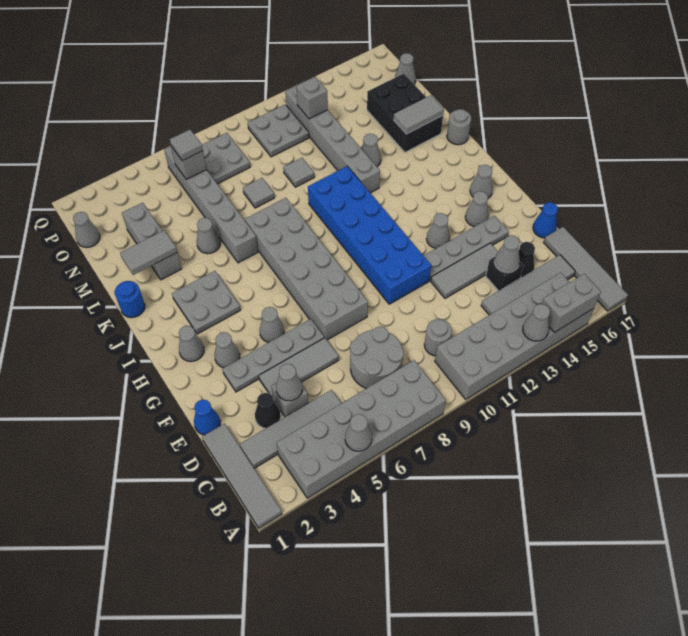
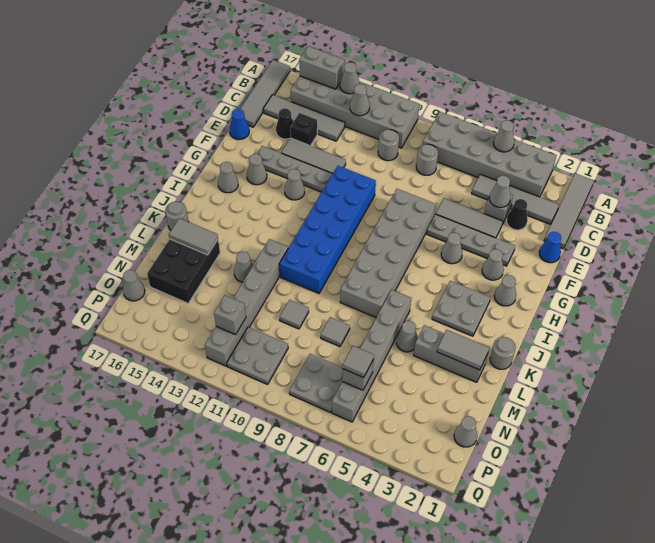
grey 2x2 round brick [350,327,404,389] -> grey 1x1 round brick [416,144,438,175]
grey 1x1 cone [494,235,520,273] -> grey 1x1 cone moved to [350,84,370,116]
blue 1x1 round brick [115,281,145,318] -> grey 1x1 round brick [490,337,516,369]
grey 1x3 brick [122,203,182,280] -> grey 1x3 brick turned to [414,325,488,382]

